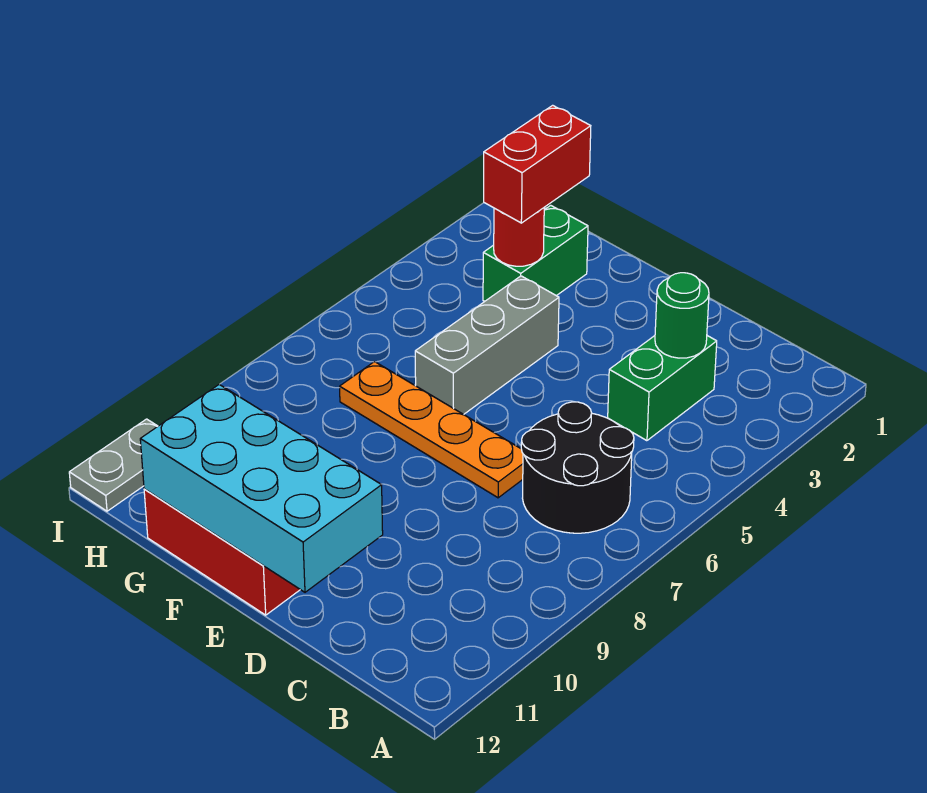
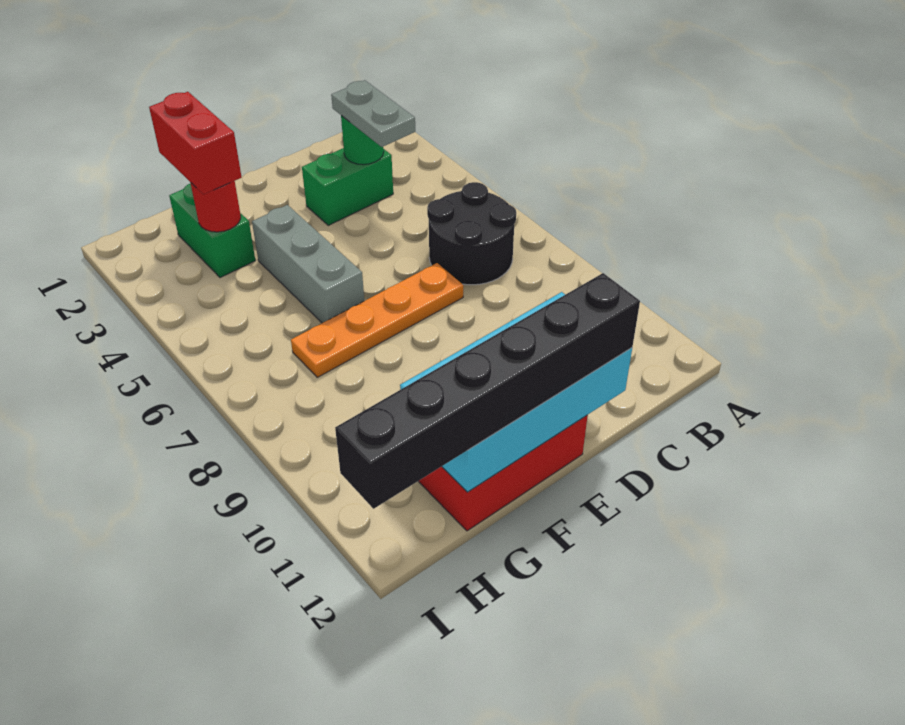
green 1x2 brick [608,336,717,441] -> green 1x2 brick turned to [302,148,393,225]
none -> black 1x6 brick [335,273,640,509]
grey 1x2 plate [69,419,158,511] -> grey 1x2 plate moved to [331,80,415,147]

